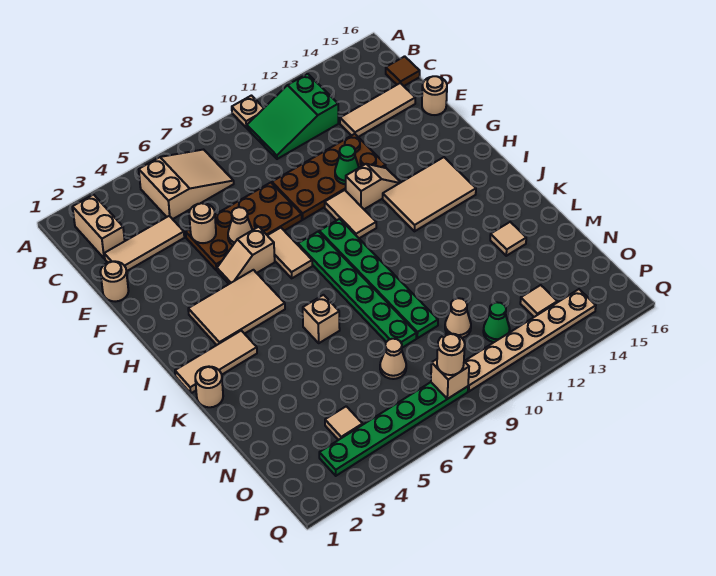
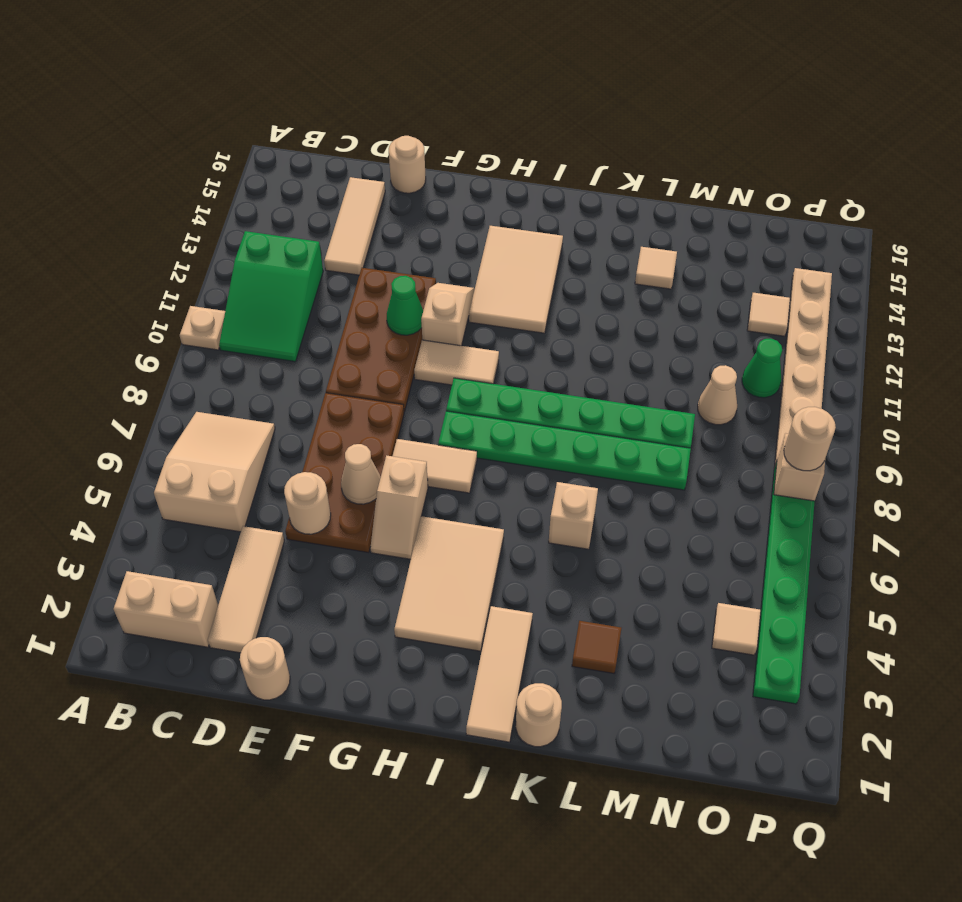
brown 1x1 tile [386,56,420,86] -> brown 1x1 tile moved to [572,621,621,673]
tan 1x1 cone [380,339,406,379] -> none

